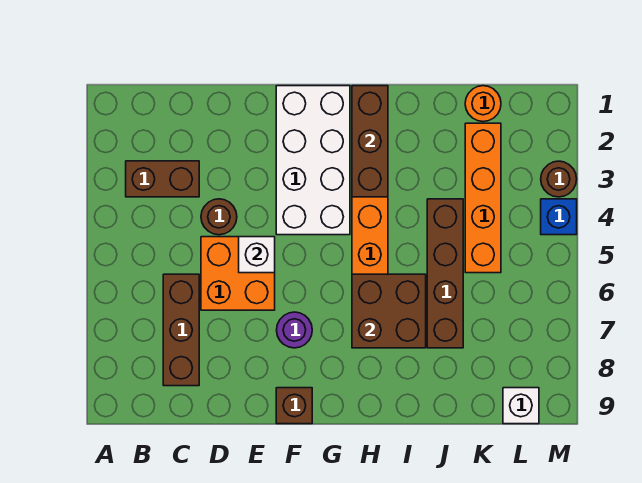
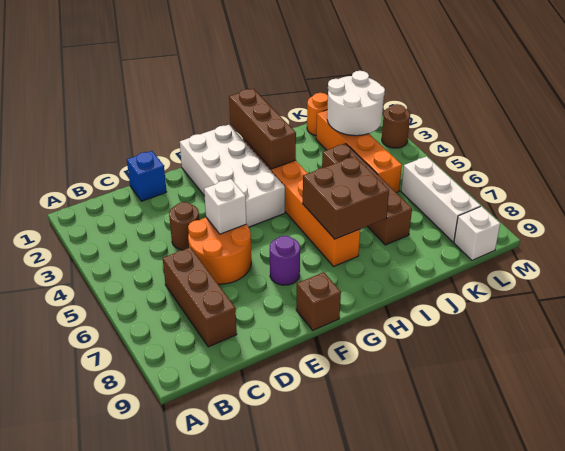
brown 1x2 brick [126,161,199,197] -> none
orange 2x2 brick [201,237,275,310] -> orange 2x2 round brick [188,217,251,284]
none -> white 2x2 round brick [327,71,385,136]
none -> white 1x3 brick [401,156,480,242]
blue 1x1 brick [541,199,577,235] -> blue 1x1 brick moved to [127,151,167,201]

